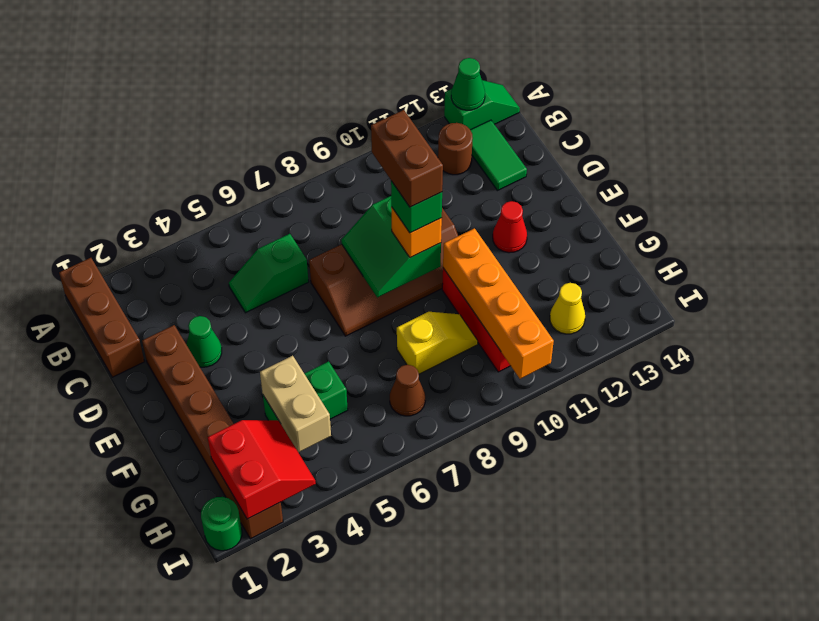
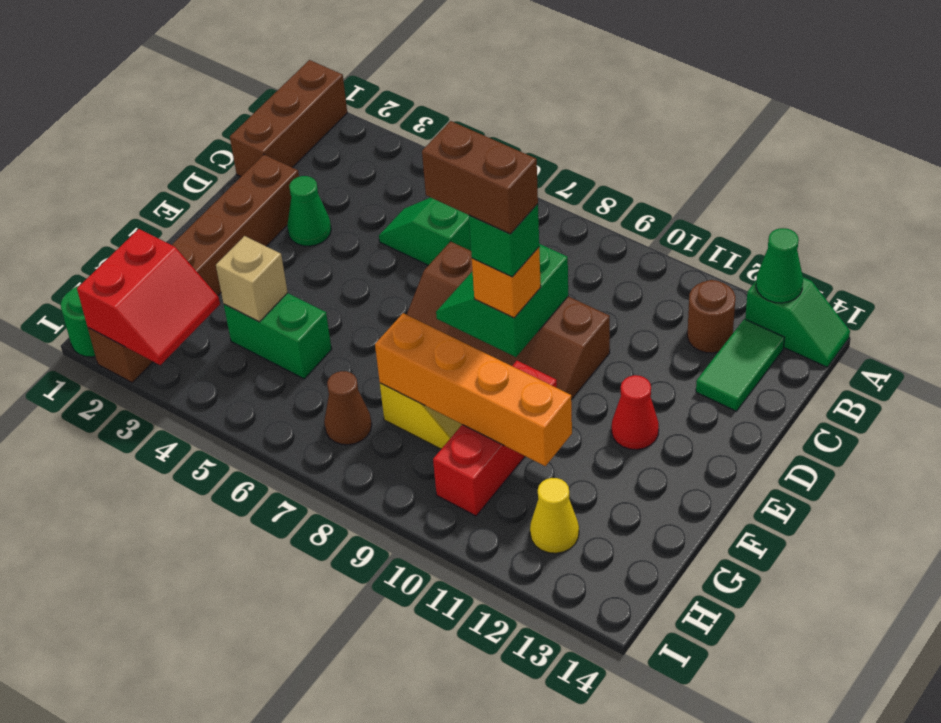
brown 1x2 brick [371,110,443,207] -> brown 1x2 brick turned to [422,121,538,234]
orange 1x4 brick [443,228,554,379] -> orange 1x4 brick turned to [375,313,572,466]
tan 1x2 brick [260,356,331,452] -> tan 1x1 brick [216,236,288,322]

